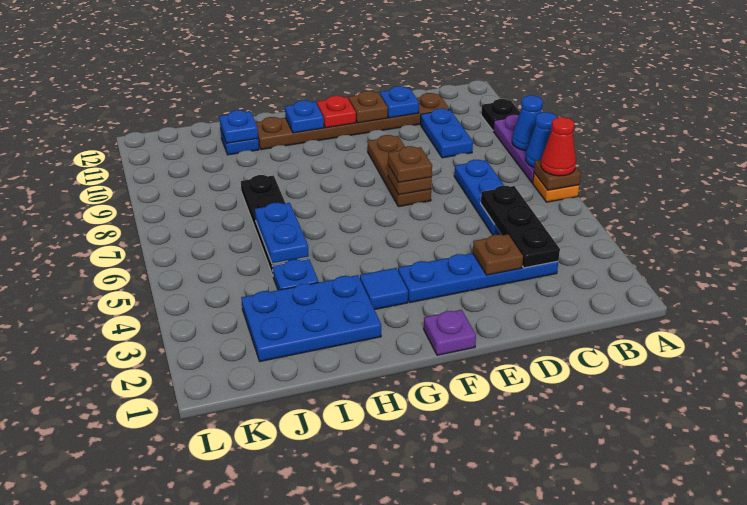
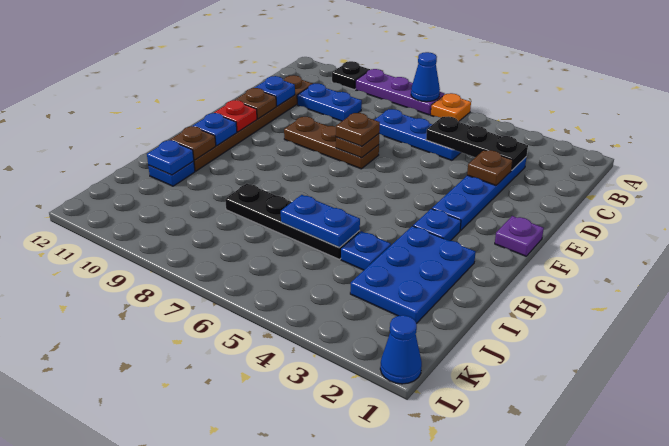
brown 1x1 plate [534,160,581,190] -> brown 1x1 plate moved to [170,126,216,160]
red 1x1 cone [541,117,576,176] -> none
blue 1x1 cone [512,95,543,151] -> blue 1x1 cone moved to [380,315,422,384]
blue 1x1 tile [360,268,408,310] -> blue 1x1 plate [413,209,461,241]

